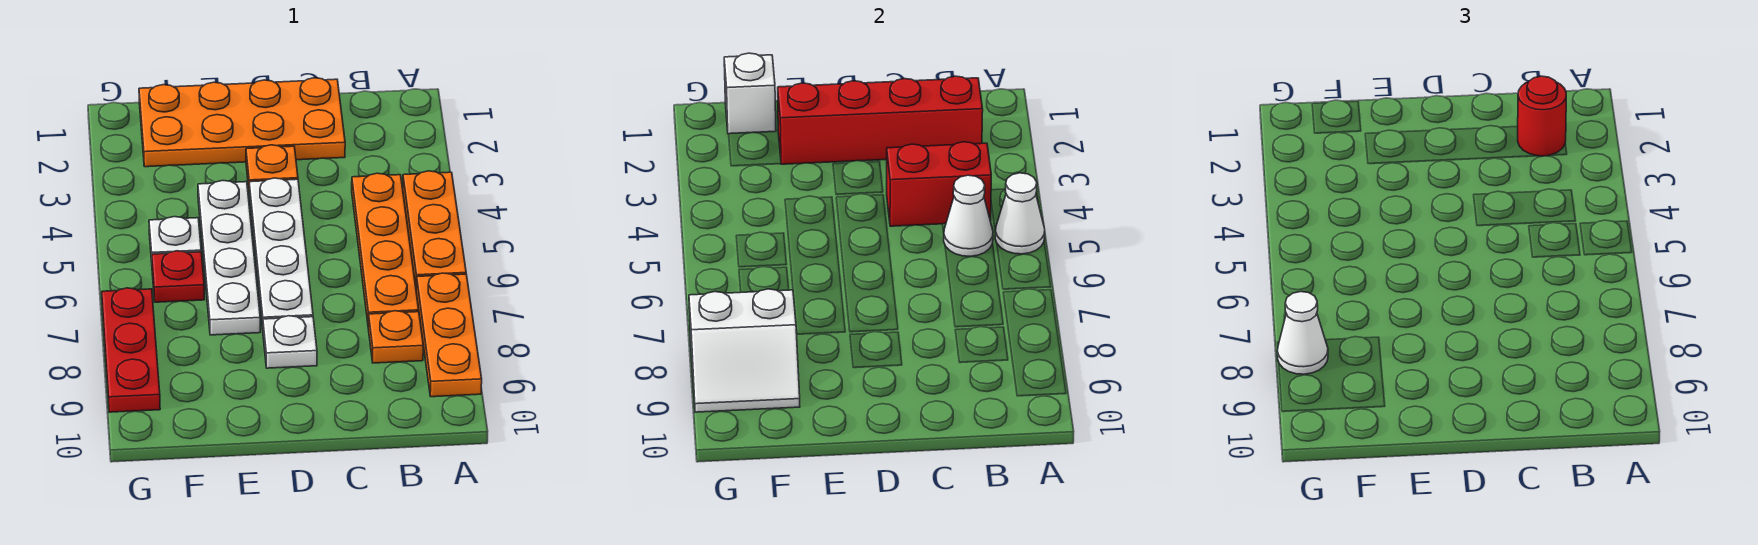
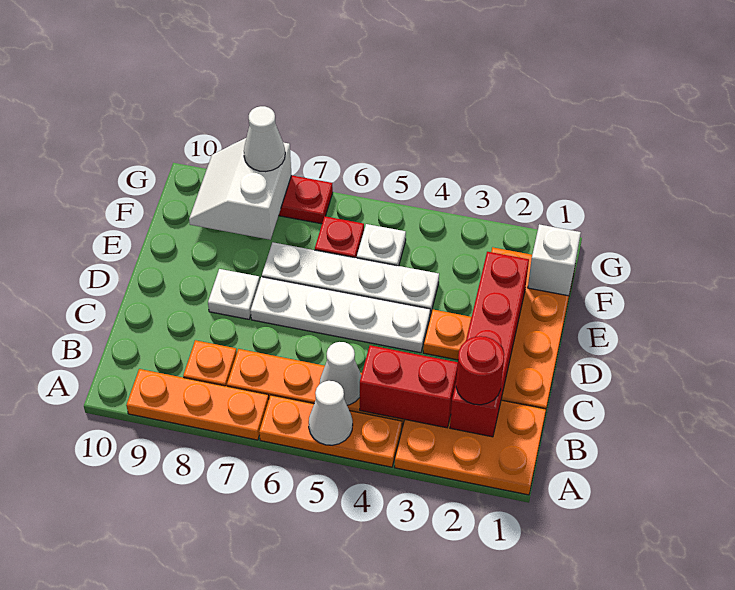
none -> orange 2x3 plate [394,400,546,495]
red 1x2 brick [887,142,991,226] -> red 1x2 brick turned to [360,345,458,428]

